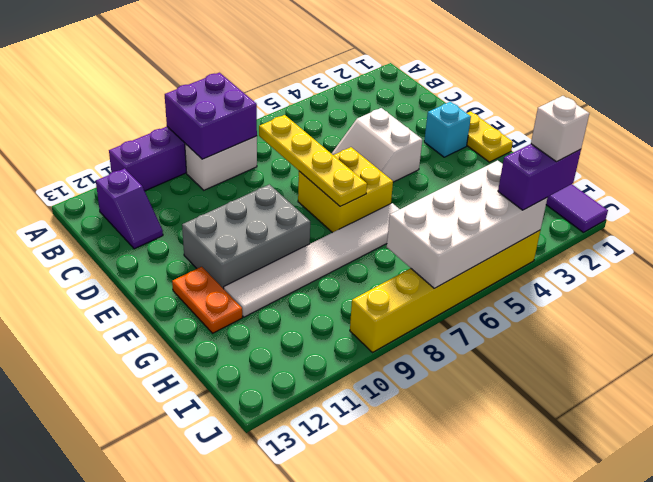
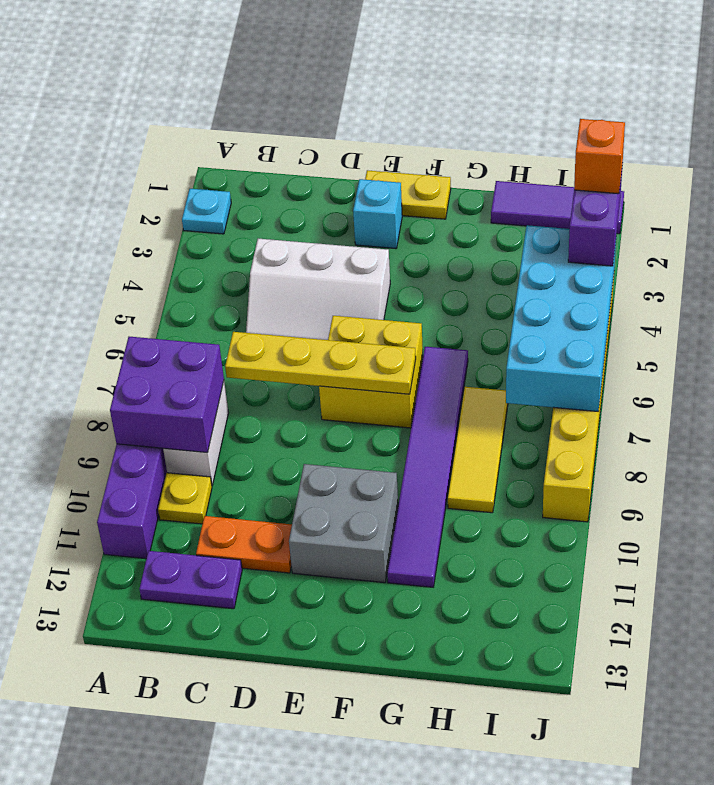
none -> cyan 1x1 plate [182,189,231,234]
none -> yellow 1x1 plate [158,473,212,524]
purple 1x2 slope [96,168,163,249] -> purple 1x2 plate [139,551,242,609]
white 2x2 slope [332,108,422,182] -> white 2x3 slope [246,238,390,340]
grey 2x3 brick [182,184,310,289] -> grey 2x2 brick [289,464,398,583]
orange 1x2 plate [172,267,242,333] -> orange 1x2 plate moved to [196,516,292,573]
white 1x6 tile [224,203,400,317] -> purple 1x6 tile [387,347,468,587]
none -> yellow 1x3 tile [448,387,508,513]
white 2x4 brick [387,160,547,288] -> cyan 2x4 brick [506,225,616,411]
white 1x1 brick [531,96,589,162] -> orange 1x1 brick [574,119,625,194]

